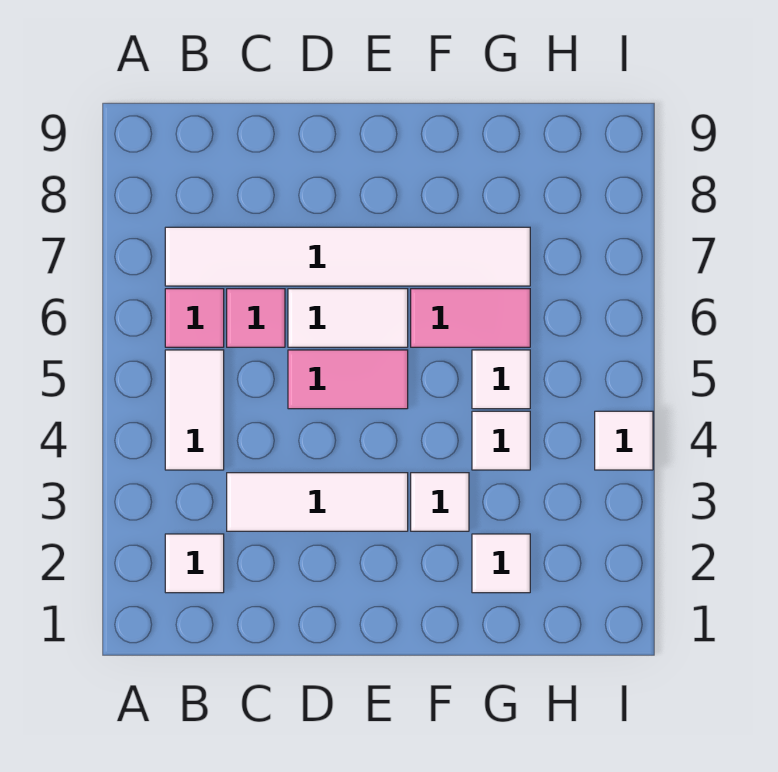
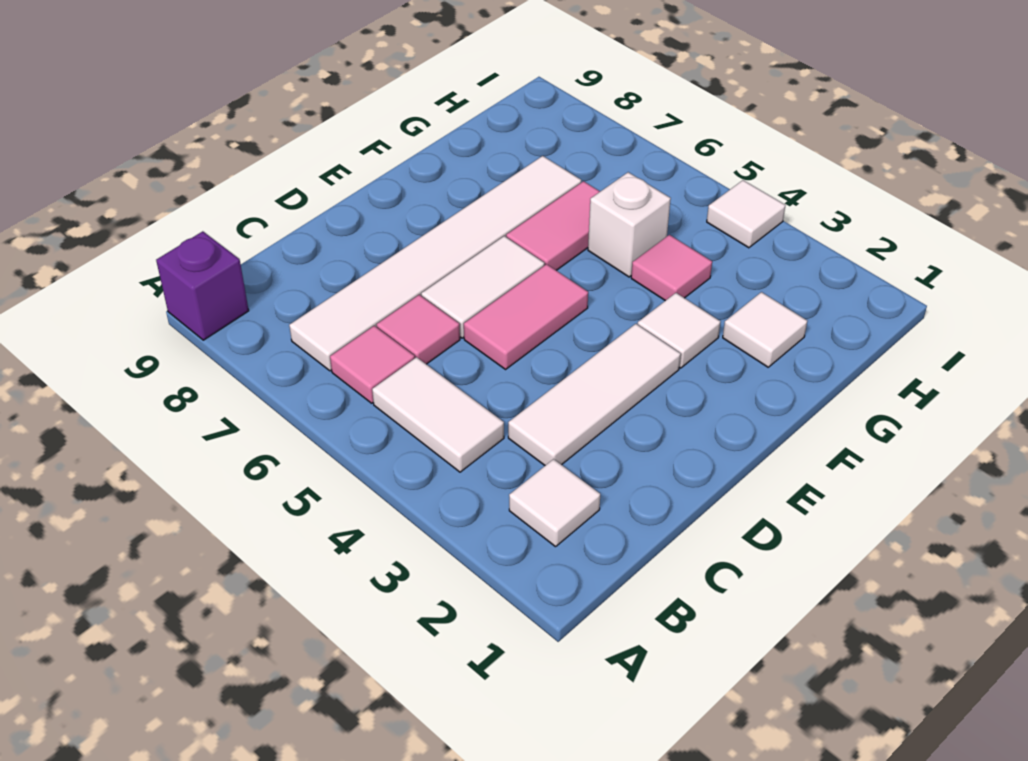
none -> purple 1x1 brick [156,231,249,340]
white 1x1 tile [472,411,530,470] -> pink 1x1 tile [631,235,712,301]
white 1x1 tile [472,350,530,409] -> white 1x1 brick [588,172,671,277]

